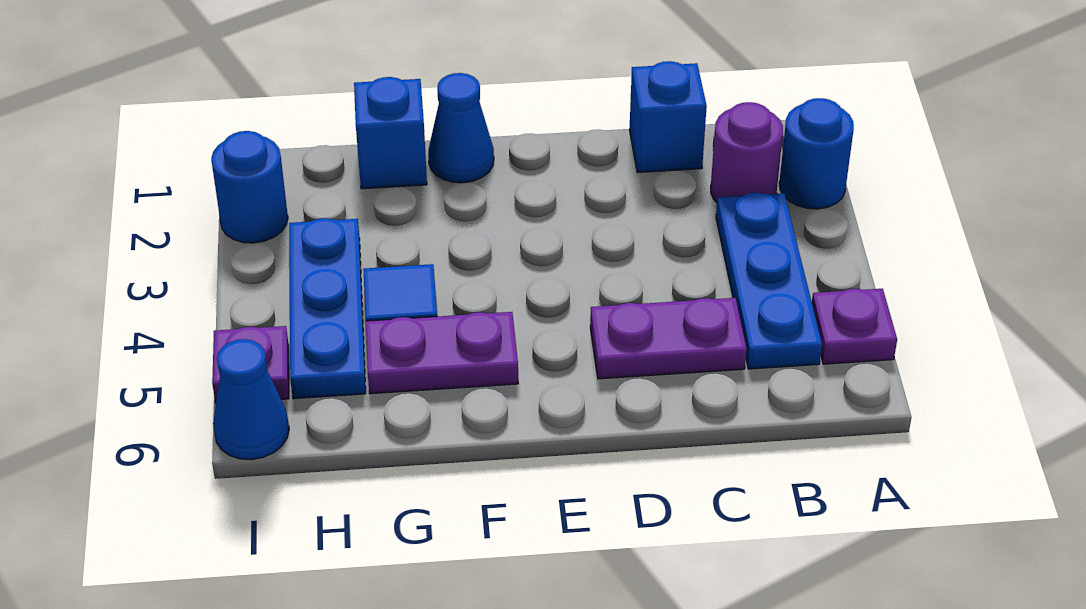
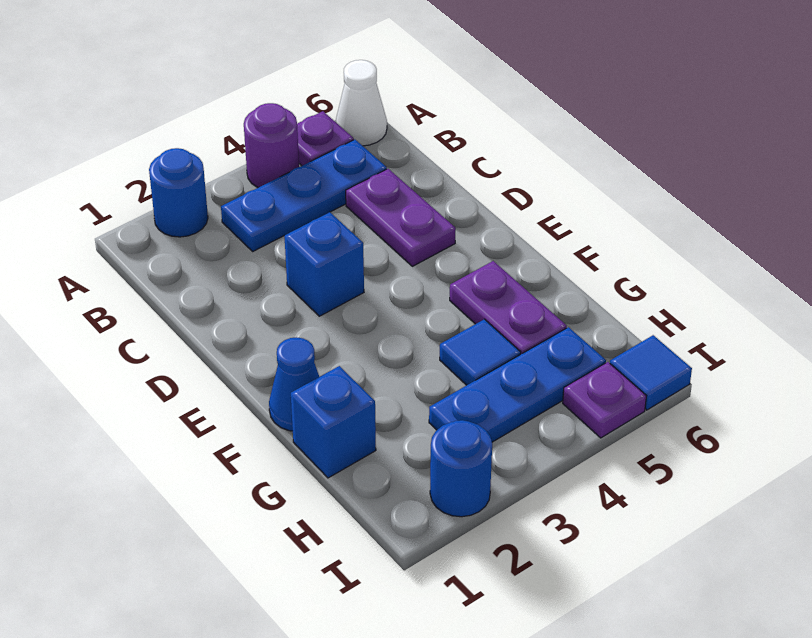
none -> white 1x1 cone [336,60,387,146]
purple 1x1 round brick [711,102,783,202] -> purple 1x1 round brick moved to [244,103,299,188]
blue 1x1 brick [629,61,707,172] -> blue 1x1 brick moved to [284,212,364,316]
blue 1x1 cone [213,339,289,460] -> blue 1x1 tile [610,335,692,410]

